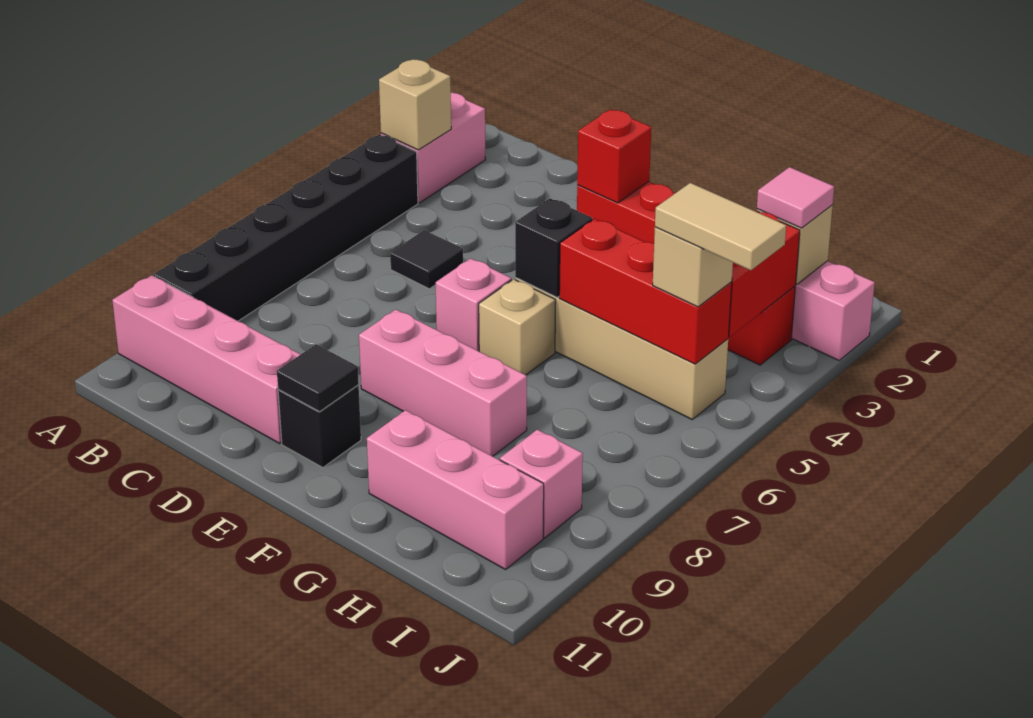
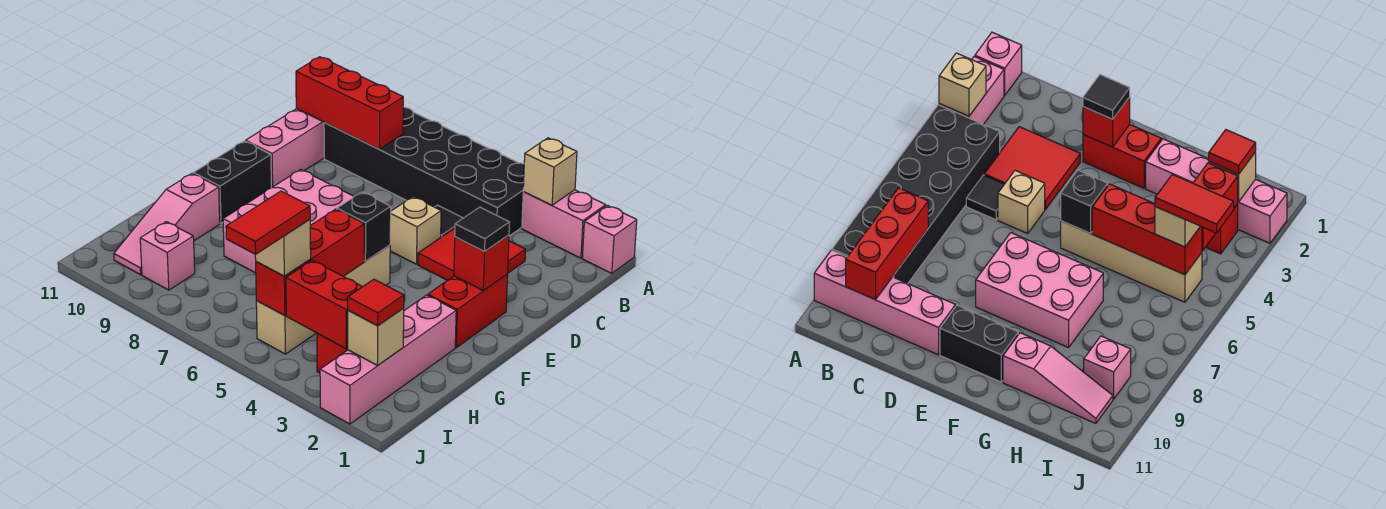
black 1x6 brick [154,135,418,321] -> black 2x6 brick [324,107,524,236]
none -> red 1x3 brick [296,57,403,149]
none -> red 2x2 tile [418,228,526,280]
pink 1x1 brick [436,258,512,351] -> pink 1x1 brick moved to [582,205,637,273]
pink 1x3 brick [359,310,527,456] -> pink 2x3 brick [223,170,354,273]
black 1x1 brick [278,385,361,468] -> black 1x2 brick [193,141,271,223]
black 1x1 tile [277,345,359,412] -> black 1x1 tile moved to [455,207,509,252]
tan 1x1 brick [479,279,556,375] -> tan 1x1 brick moved to [390,197,441,264]
pink 1x3 brick [367,410,544,569] -> pink 1x3 slope [114,173,220,275]
pink 1x1 tile [757,167,834,228] -> red 1x1 tile [348,279,404,326]
tan 1x2 tile [655,183,786,270] -> red 1x2 tile [226,191,310,255]

